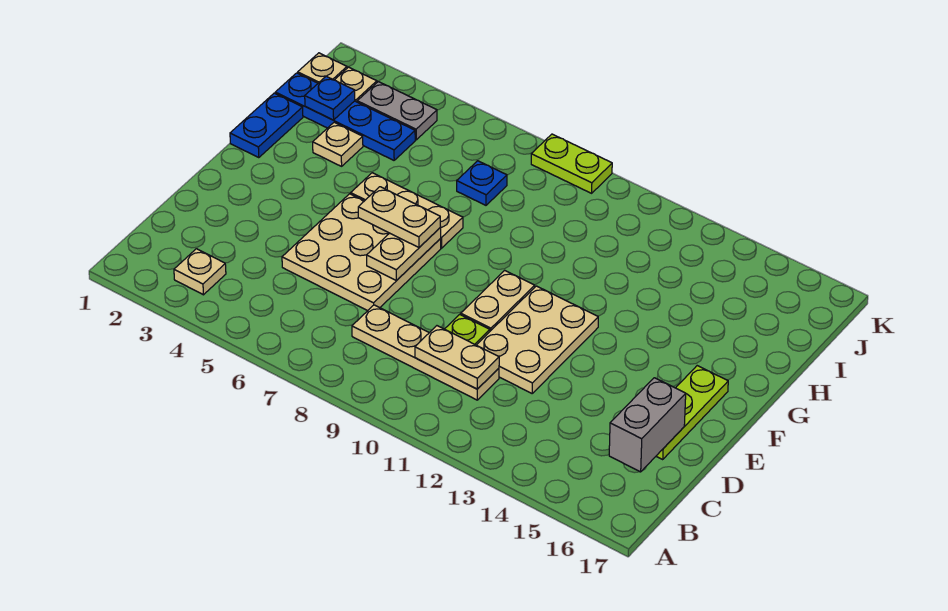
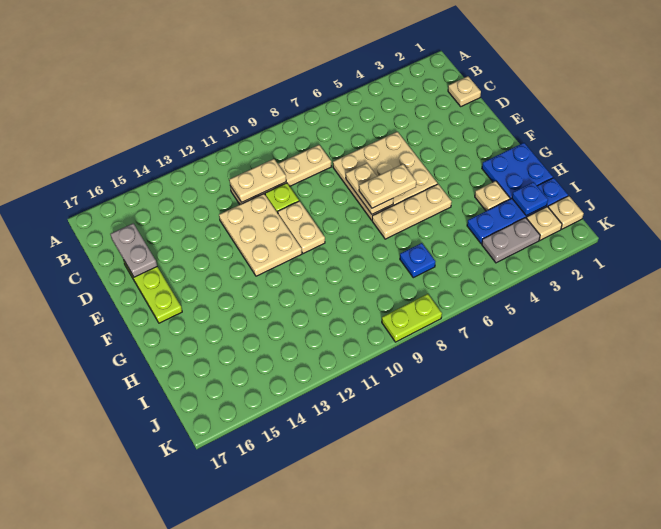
tan 1x1 plate [174,249,226,295] -> tan 1x1 plate moved to [448,76,481,106]
grey 1x2 brick [609,378,686,472] -> grey 1x2 plate [111,223,157,277]
blue 1x2 plate [230,93,303,158] -> blue 2x2 plate [482,143,553,199]

